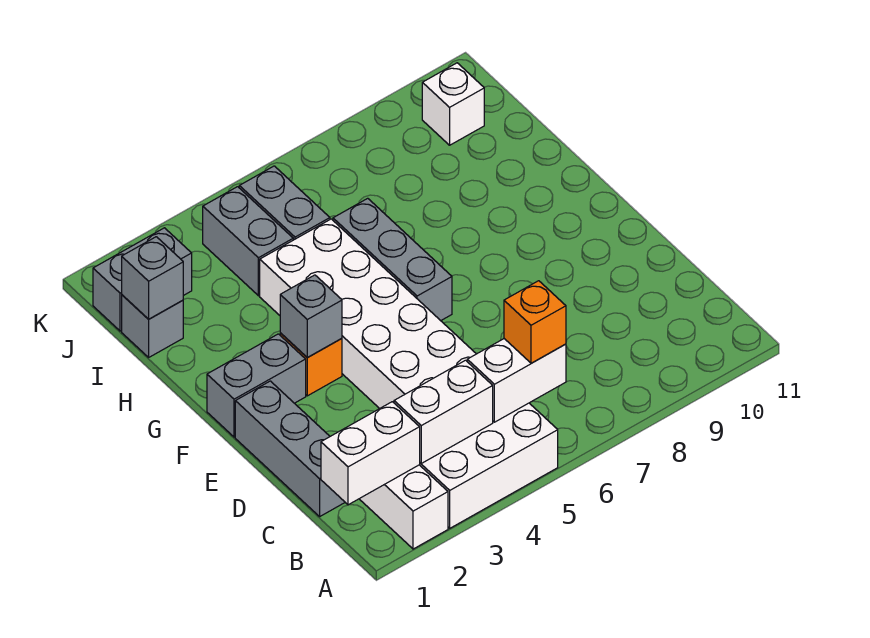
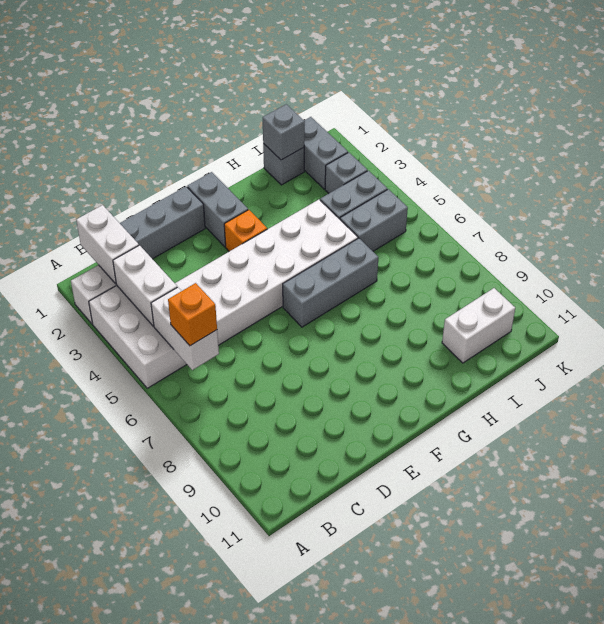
grey 1x1 brick [280,275,342,358] -> grey 1x1 brick moved to [325,152,367,193]
white 1x1 brick [422,63,484,145] -> white 1x2 brick [442,288,515,363]

